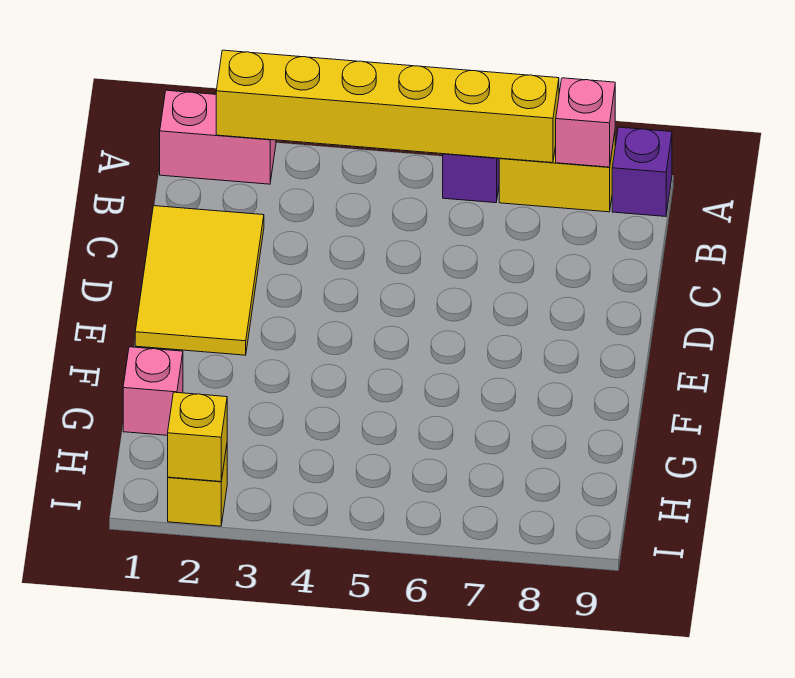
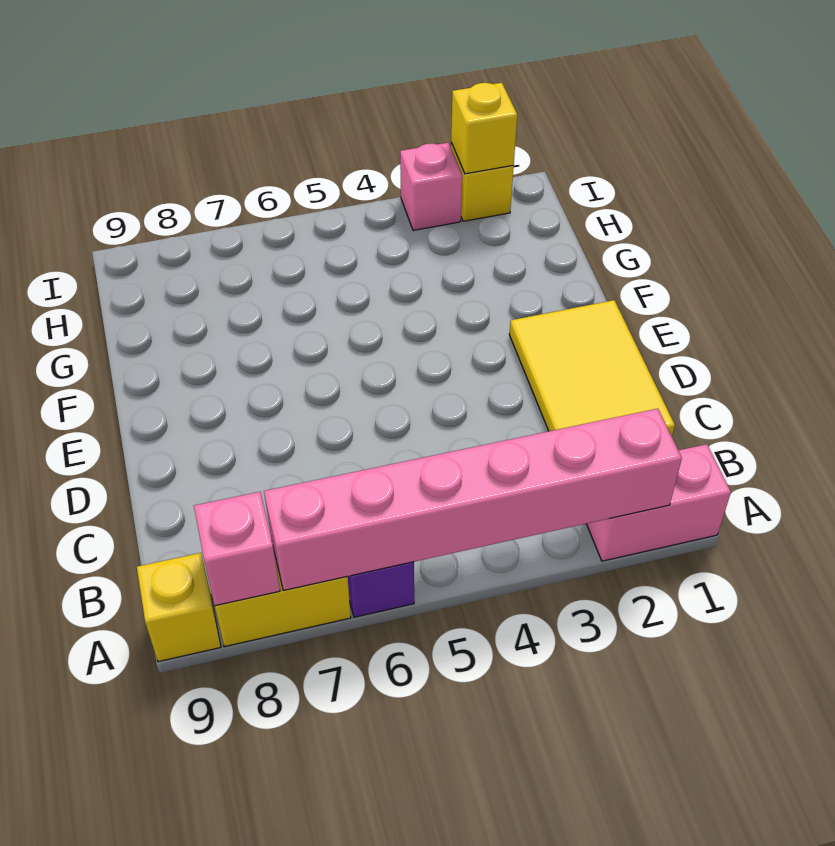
yellow 1x6 brick [216,50,559,163] -> pink 1x6 brick [264,409,682,590]
purple 1x1 brick [612,127,672,217] -> yellow 1x1 brick [137,553,221,662]
pink 1x1 brick [123,347,183,435] -> pink 1x1 brick moved to [400,143,462,230]

